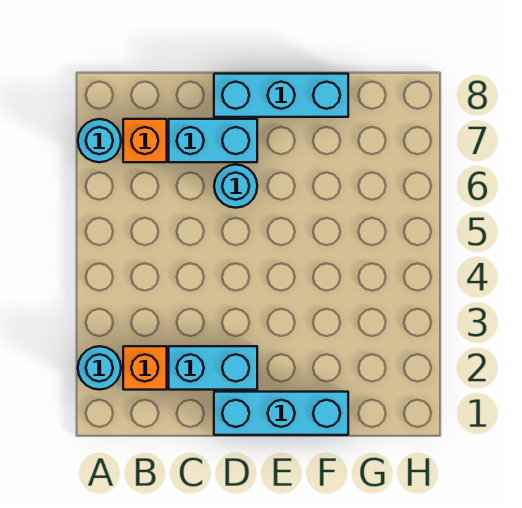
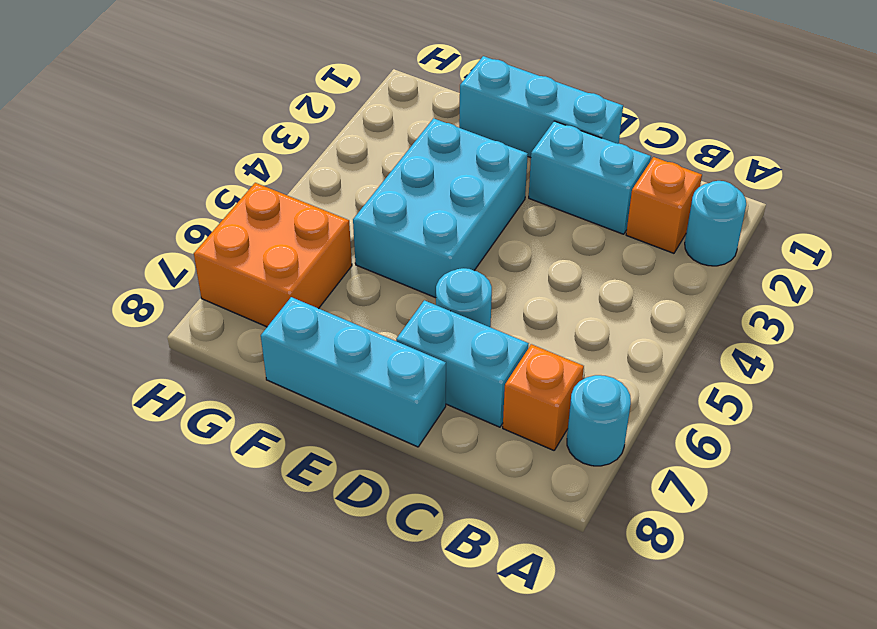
none -> cyan 2x3 brick [353,118,528,298]
none -> orange 2x2 brick [194,183,352,327]

